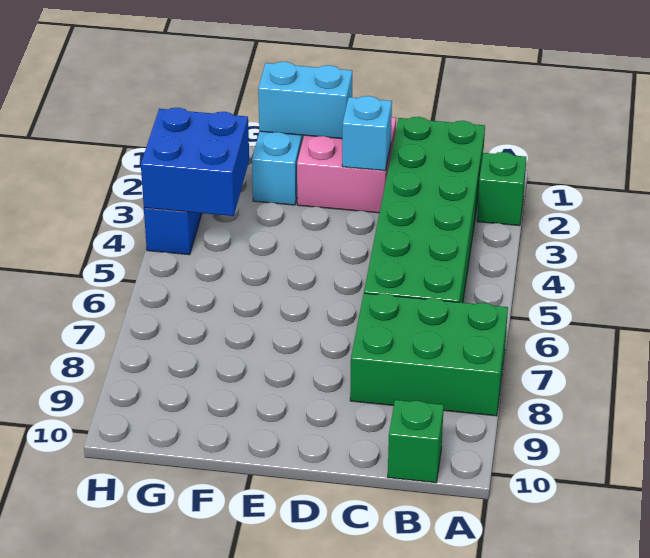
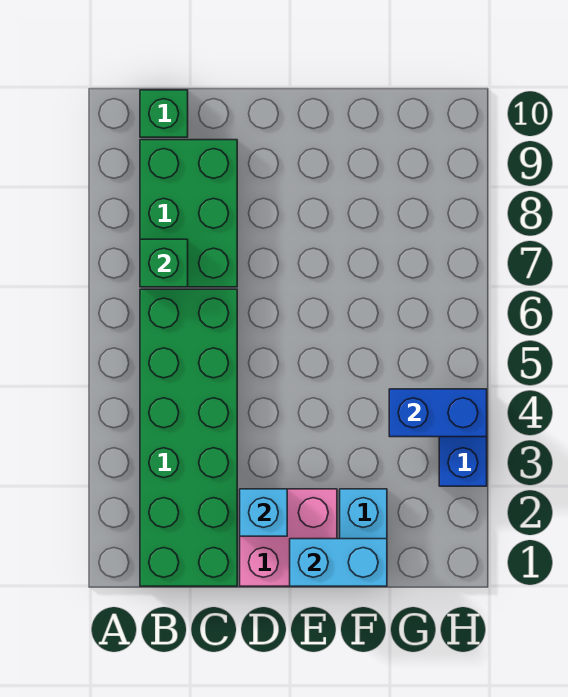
green 1x1 brick [477,152,526,226] -> green 1x1 brick moved to [140,239,188,287]
green 2x3 brick [350,293,508,416] -> green 2x3 brick turned to [140,140,237,287]
blue 2x2 brick [141,108,249,216] -> blue 1x2 brick [389,389,487,437]

